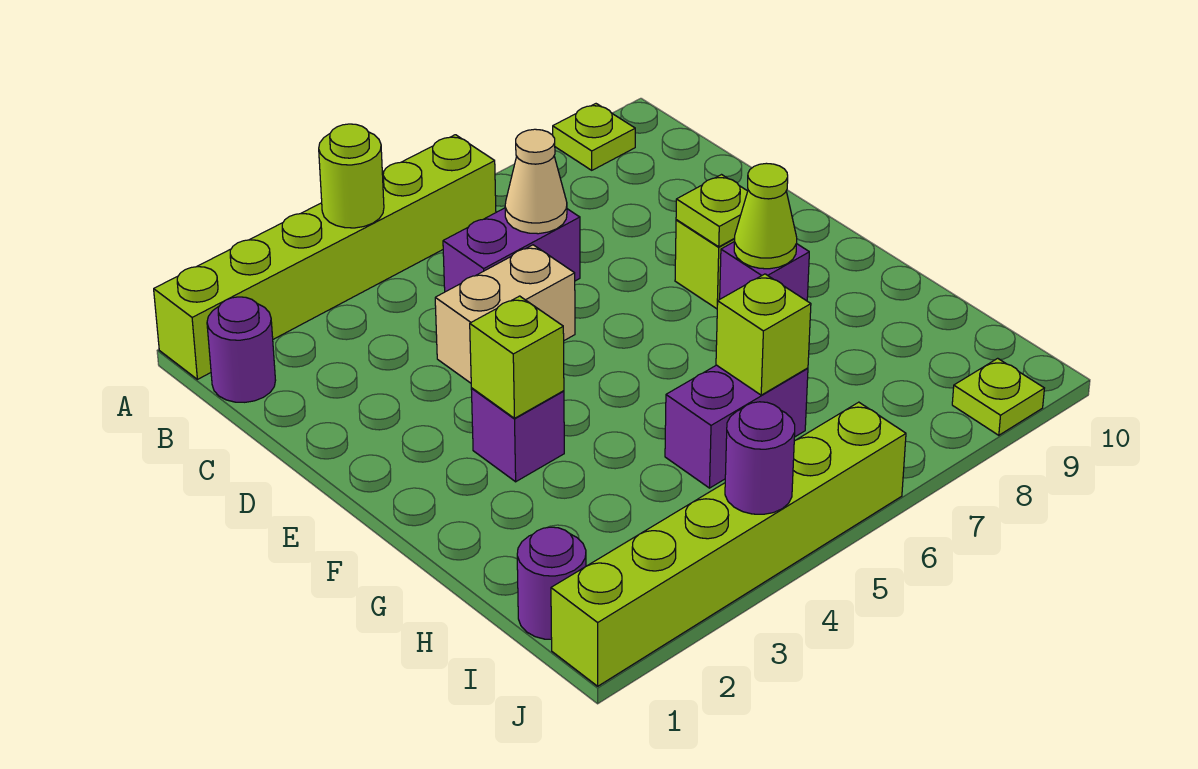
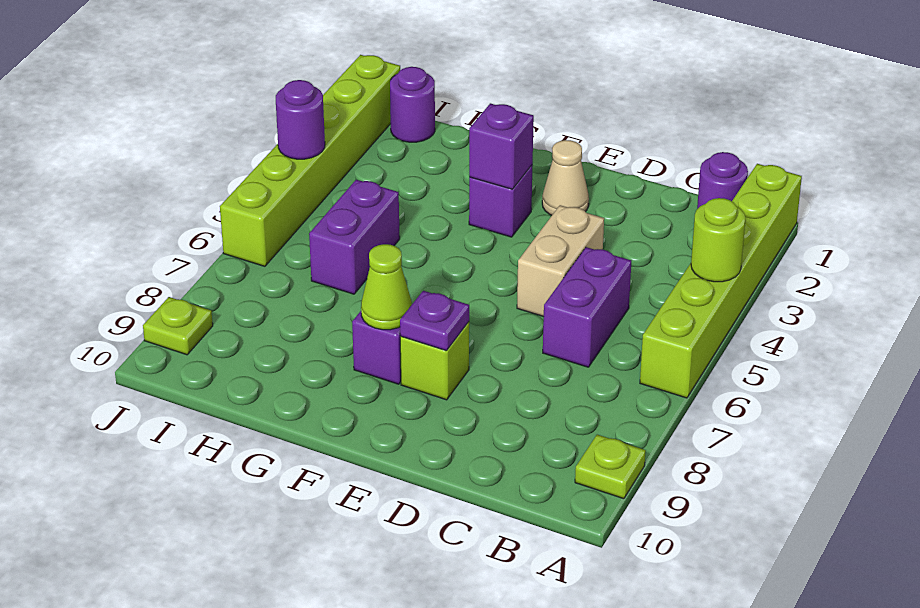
tan 1x1 cone [505,129,567,234] -> tan 1x1 cone moved to [542,140,589,215]
lime 1x1 plate [676,175,748,247] -> purple 1x1 plate [400,291,469,351]
lime 1x1 brick [470,296,564,418] -> purple 1x1 brick [469,103,534,189]
lime 1x1 brick [716,274,811,395] -> none

